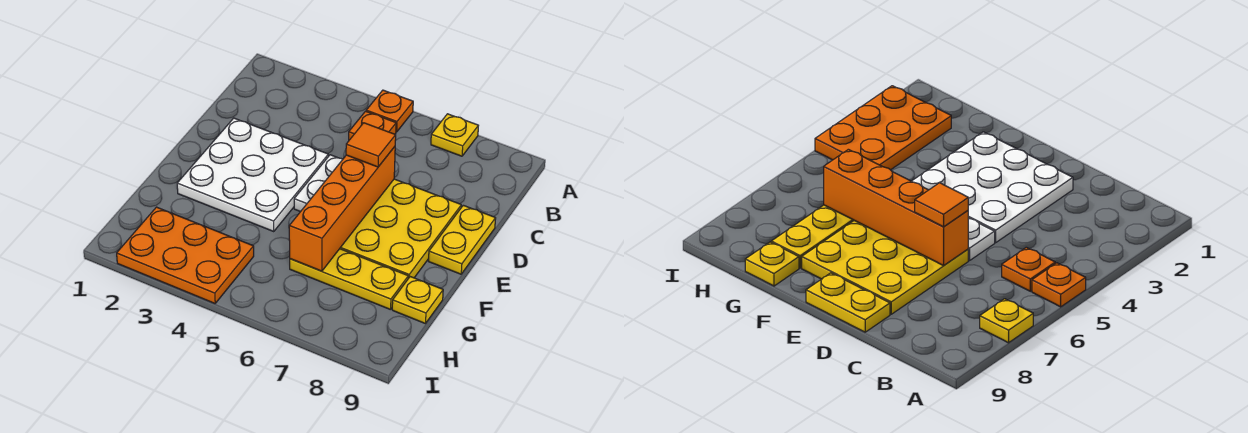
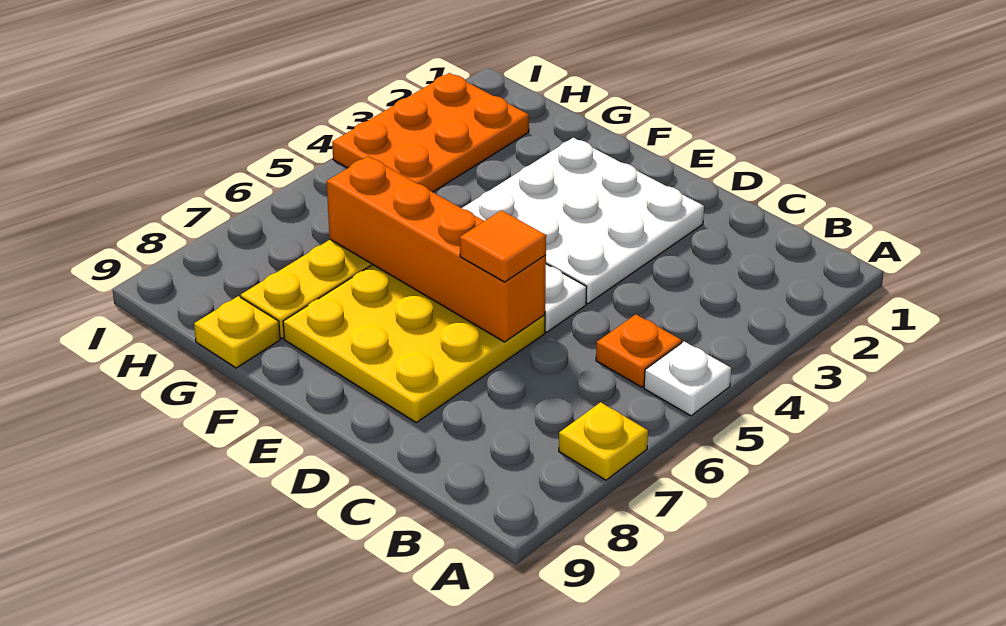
orange 1x1 plate [366,90,413,132] -> white 1x1 plate [644,341,731,416]
yellow 1x2 plate [429,205,496,274] -> none

